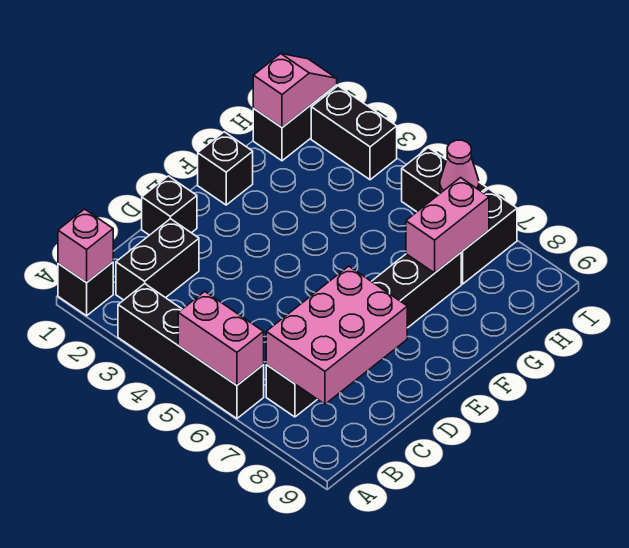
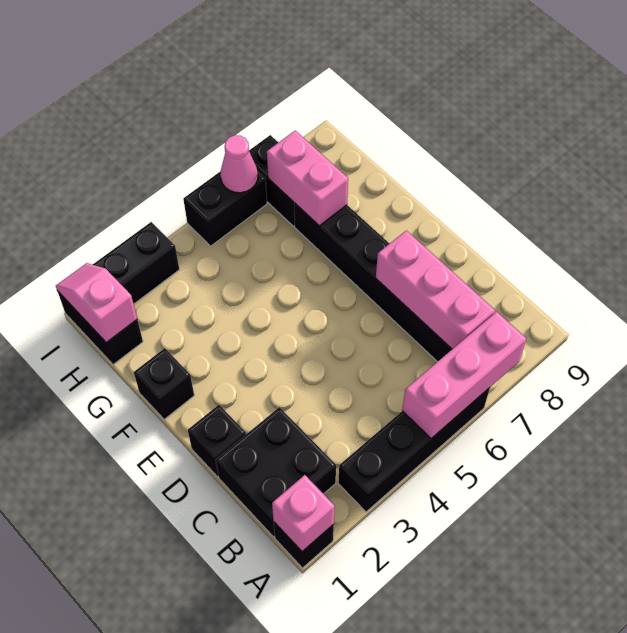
pink 1x2 brick [178,292,264,385] -> pink 1x3 brick [402,312,527,438]
black 1x2 brick [116,219,199,300] -> black 2x2 brick [216,407,336,537]
pink 2x3 brick [266,266,407,404] -> pink 1x3 brick [376,231,495,349]

